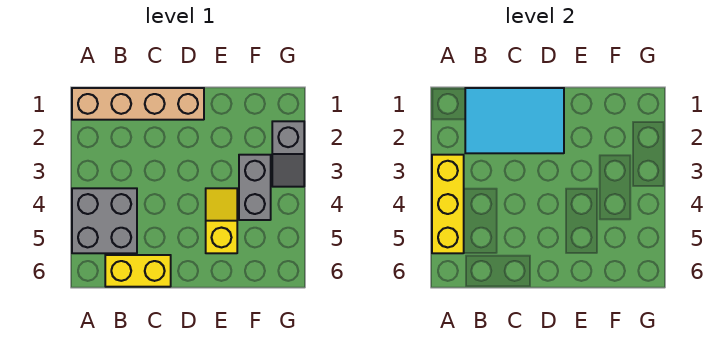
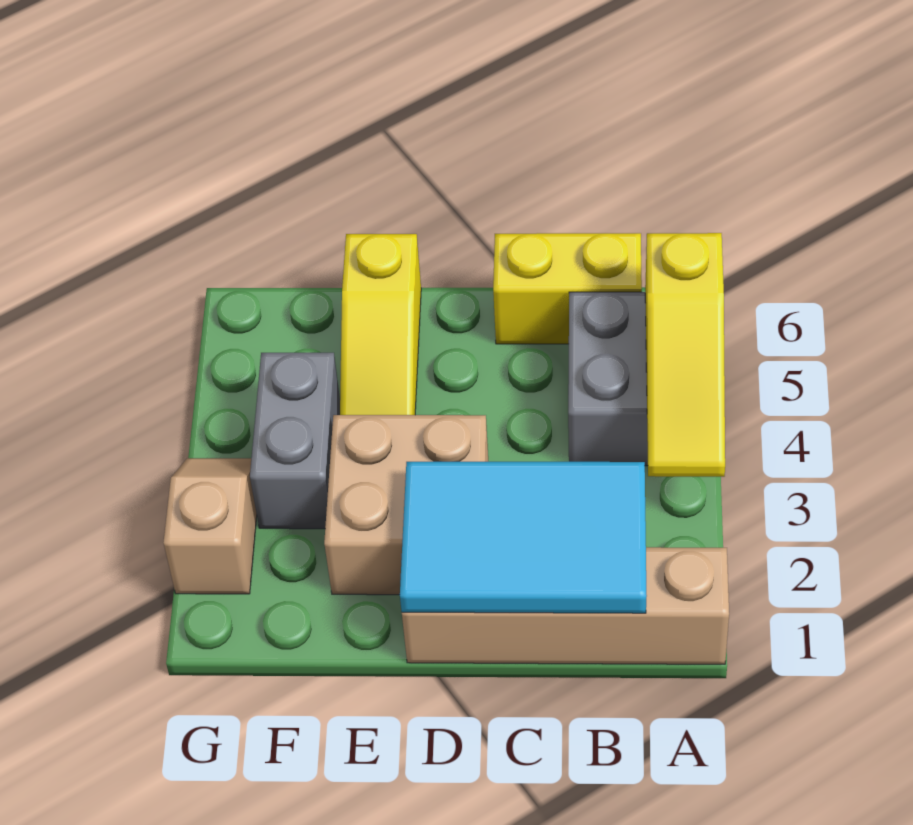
yellow 1x3 brick [432,155,464,253] -> yellow 1x3 slope [645,233,725,477]
none -> tan 2x2 brick [324,415,488,595]
yellow 1x2 slope [206,188,237,253] -> yellow 1x3 slope [340,234,421,415]
grey 1x2 slope [272,121,304,187] -> tan 1x2 slope [163,458,257,594]

